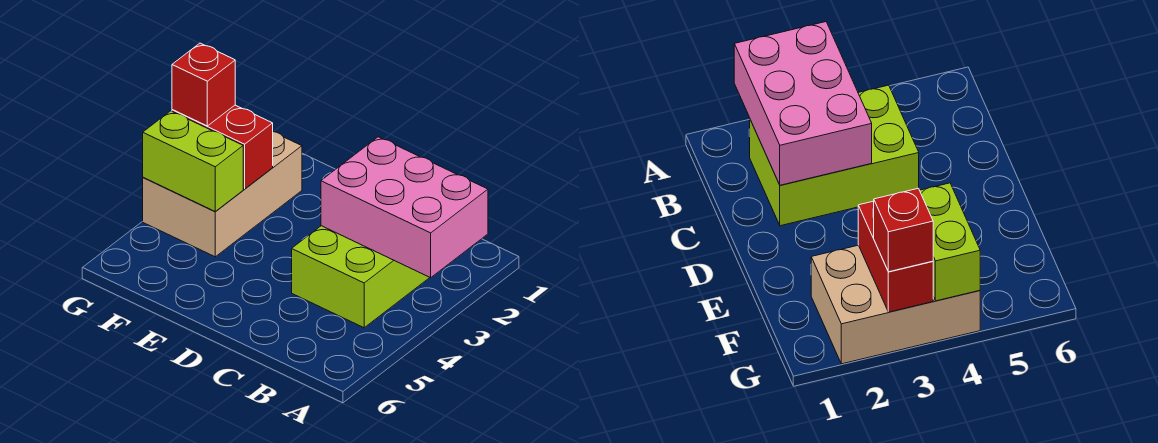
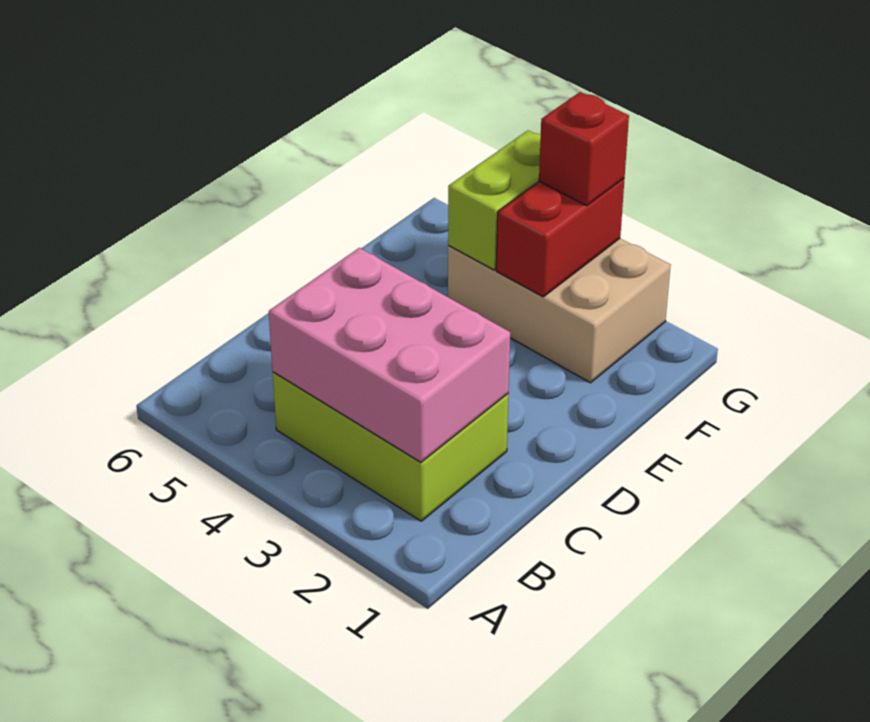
pink 2x3 brick [321,137,488,278] -> pink 2x3 brick turned to [269,248,510,462]

